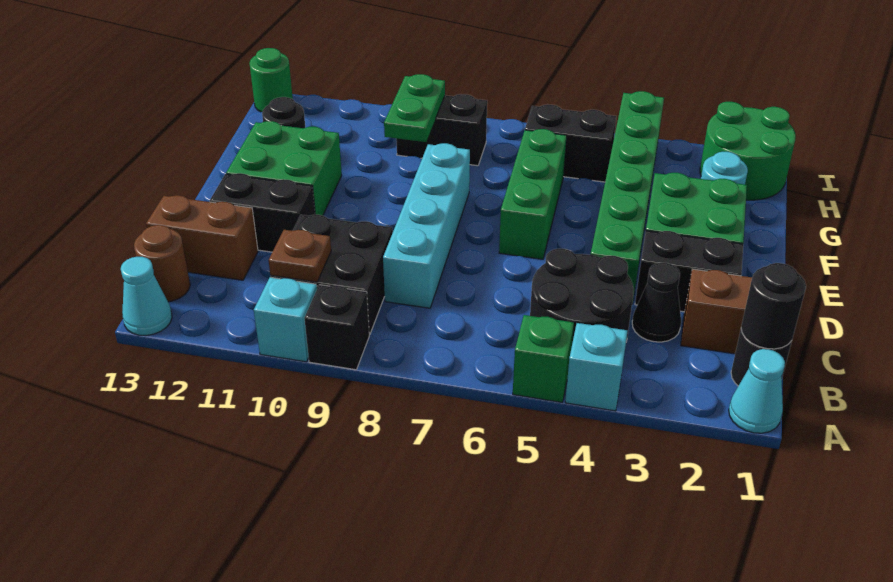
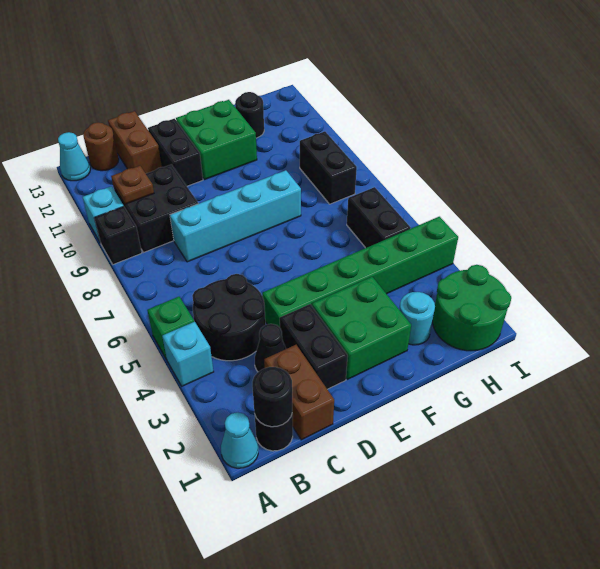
green 1x3 brick [499,129,567,259] -> none
green 1x2 plate [384,74,445,142] -> none
green 1x1 round brick [250,48,293,112] -> none

